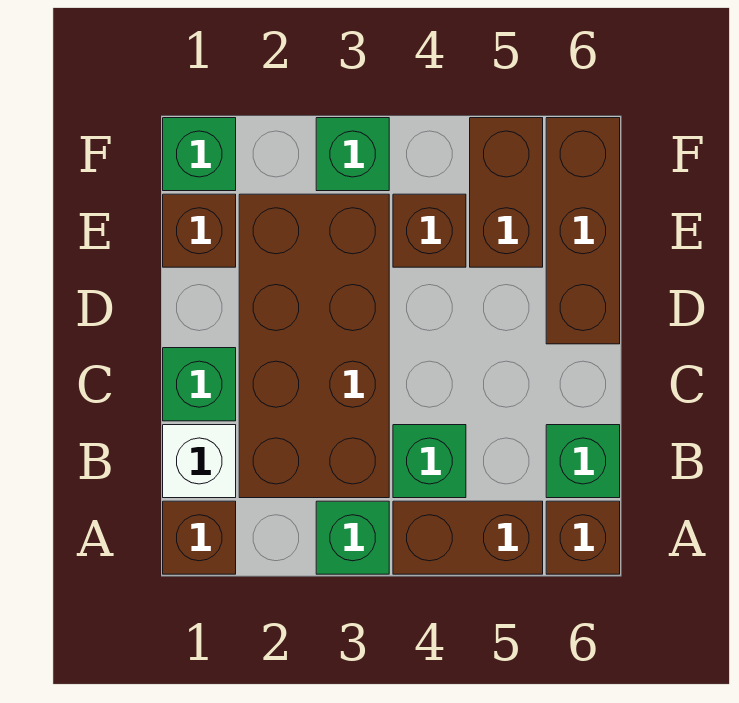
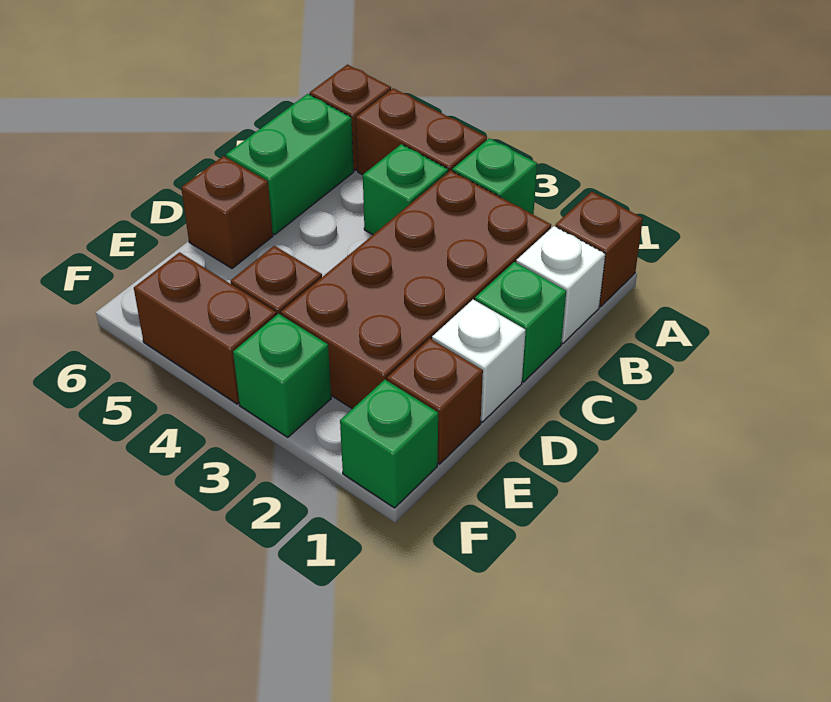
green 1x1 brick [546,425,620,498] -> green 1x2 brick [226,94,354,235]
none -> white 1x1 brick [432,300,526,422]
brown 1x3 brick [546,118,620,344] -> brown 1x1 brick [181,156,273,268]
brown 1x2 brick [470,118,543,267] -> brown 1x2 brick turned to [134,252,276,404]

